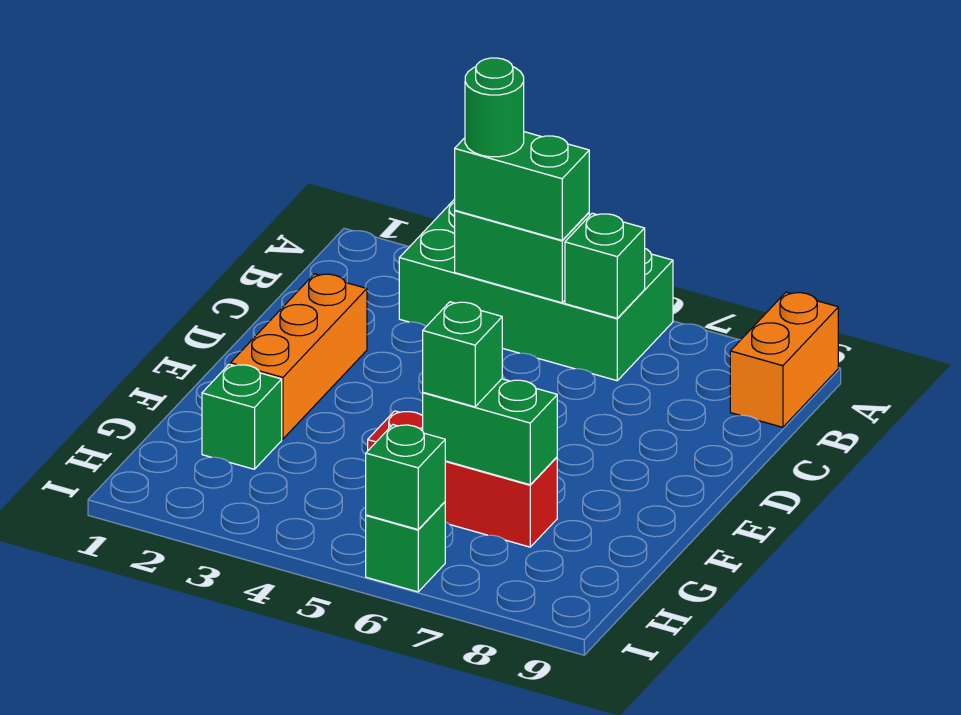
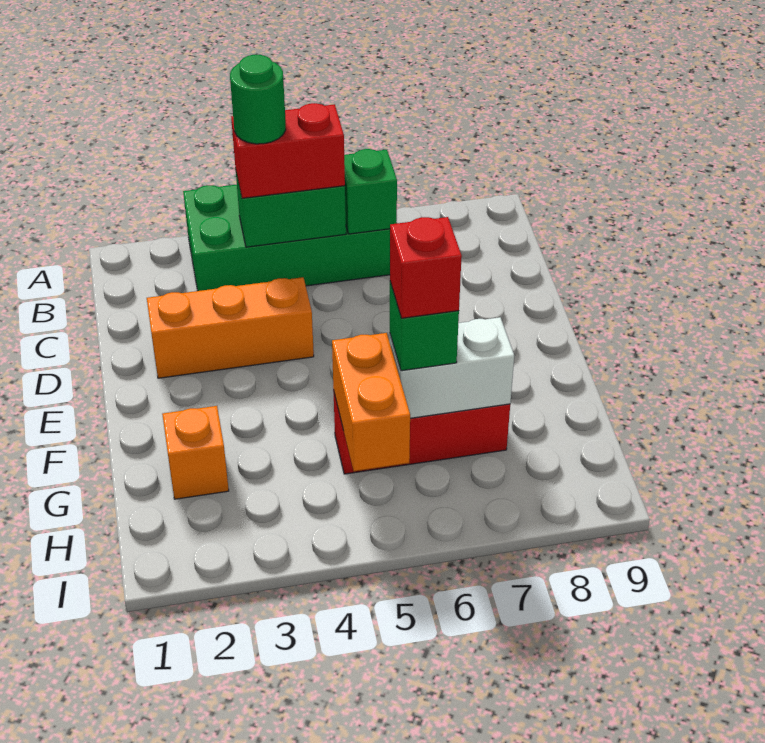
orange 1x2 brick [730,292,838,427] -> orange 1x2 brick moved to [332,333,410,471]
green 1x2 brick [455,132,589,240] -> red 1x2 brick [231,103,345,198]
orange 1x3 brick [230,274,367,439] -> orange 1x3 brick turned to [147,277,314,378]
green 1x1 brick [202,364,282,469] -> orange 1x1 brick [162,406,229,499]
green 1x2 brick [423,379,557,485] -> white 1x2 brick [390,317,514,418]
none -> red 1x1 brick [390,217,462,318]
green 1x1 brick [366,502,445,592] -> none
green 1x1 brick [366,425,445,529] -> none

